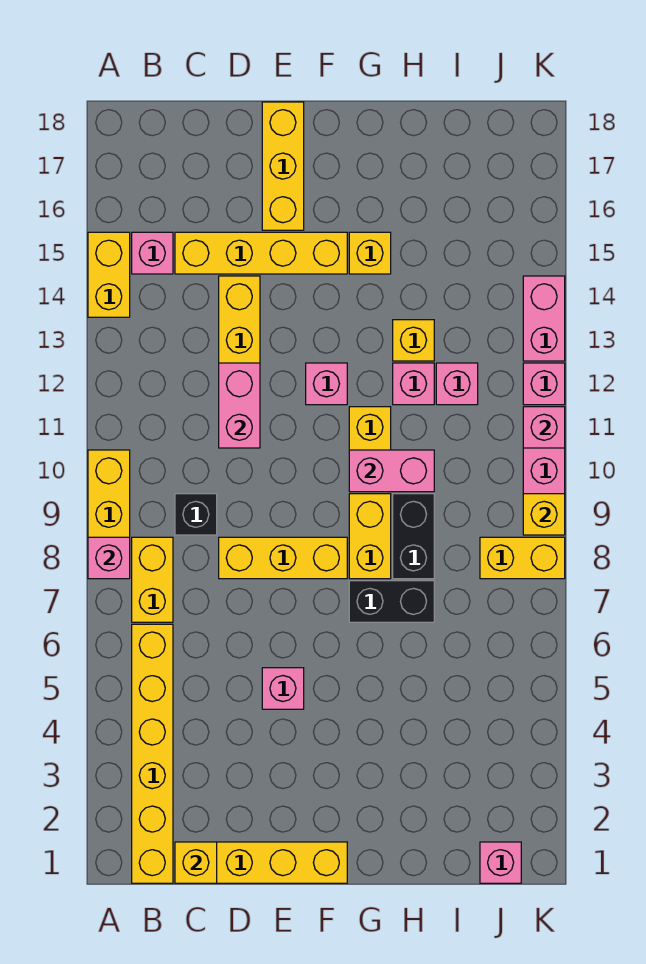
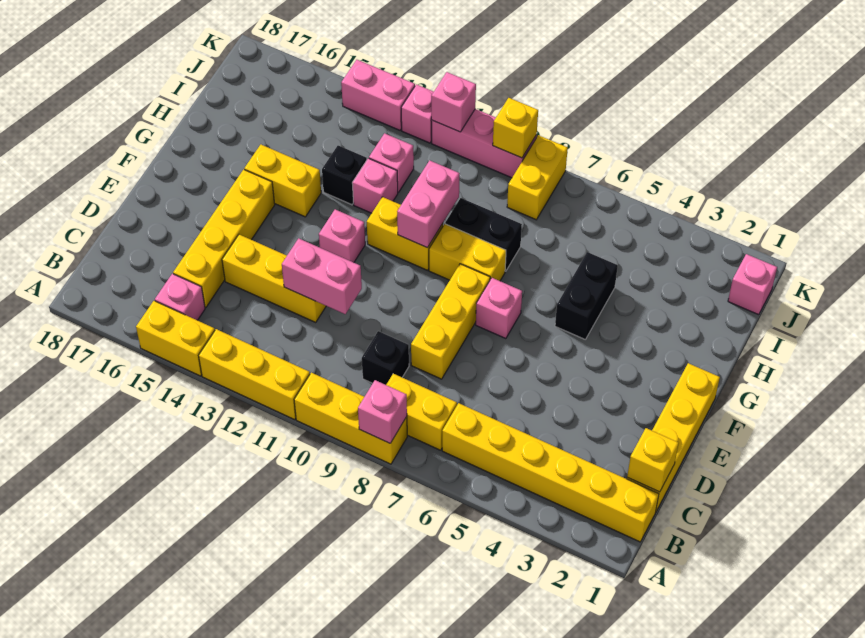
pink 1x1 brick [262,668,304,709] -> pink 1x1 brick moved to [476,278,522,339]
yellow 1x3 brick [262,102,304,230] -> yellow 1x3 brick moved to [199,329,310,420]
black 1x2 brick [349,581,434,622] -> black 1x2 brick moved to [555,252,618,339]
yellow 1x1 brick [349,232,391,274] -> yellow 1x2 brick [244,145,321,217]
yellow 1x1 brick [393,320,434,361] -> black 1x1 brick [322,146,367,205]

